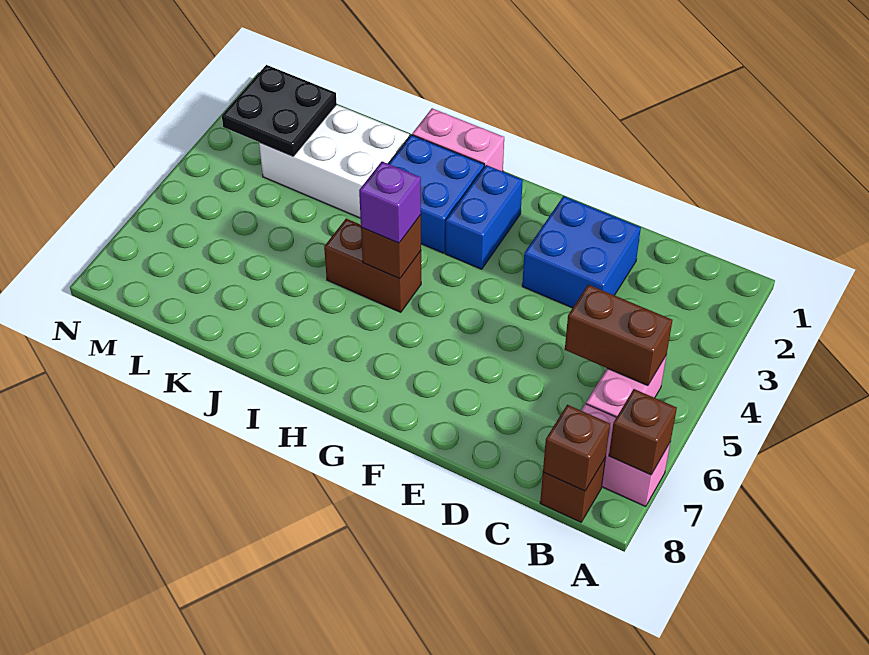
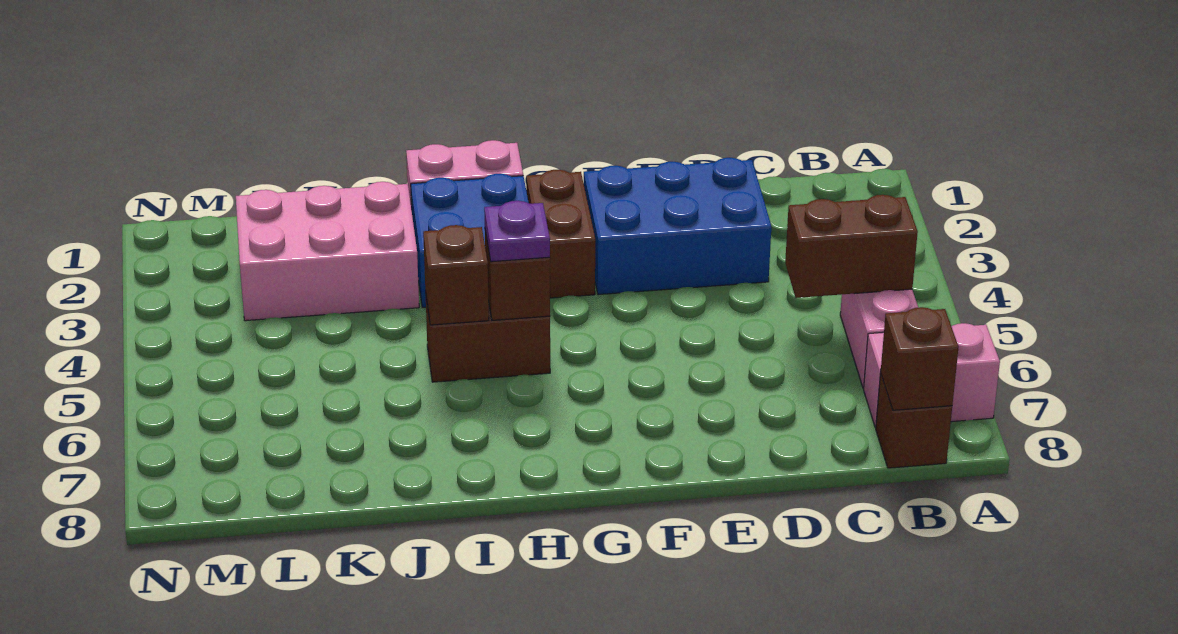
brown 1x1 brick [609,389,677,475] -> brown 1x1 brick moved to [423,225,489,325]
blue 2x2 brick [522,196,641,308] -> blue 2x3 brick [584,158,771,295]
blue 1x2 brick [445,165,523,269] -> brown 1x2 brick [526,170,595,298]
purple 1x1 brick [359,162,421,243] -> purple 1x1 plate [484,201,550,262]
white 2x3 brick [259,105,409,218] -> pink 2x3 brick [236,182,419,321]
black 2x2 plate [222,65,337,156] -> none

